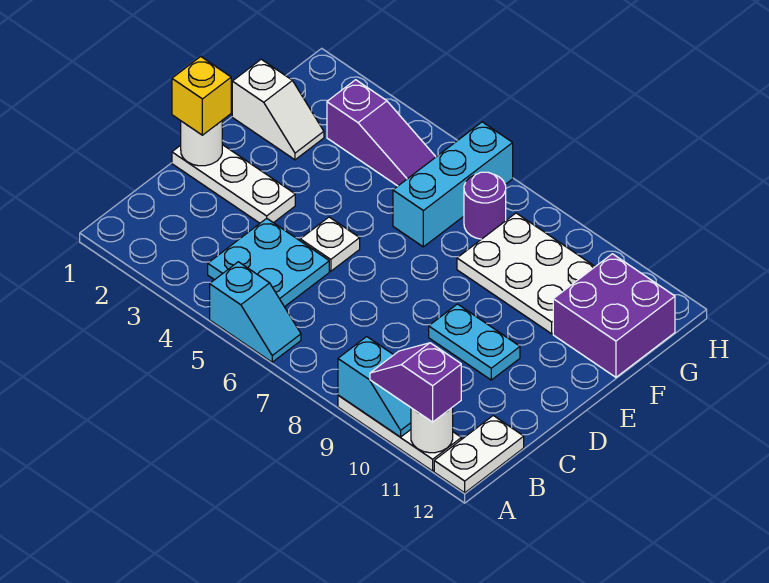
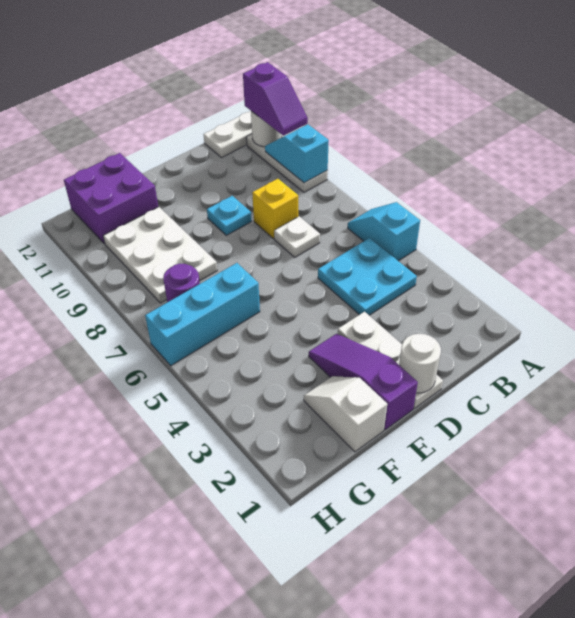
yellow 1x1 brick [172,57,231,135] -> yellow 1x1 brick moved to [252,179,298,239]
white 1x1 plate [300,217,360,271] -> white 1x1 plate moved to [274,216,320,257]
cyan 1x2 plate [429,304,520,380] -> cyan 1x1 plate [207,196,252,235]
purple 1x3 slope [327,80,436,186] -> purple 1x3 slope moved to [309,334,418,430]

